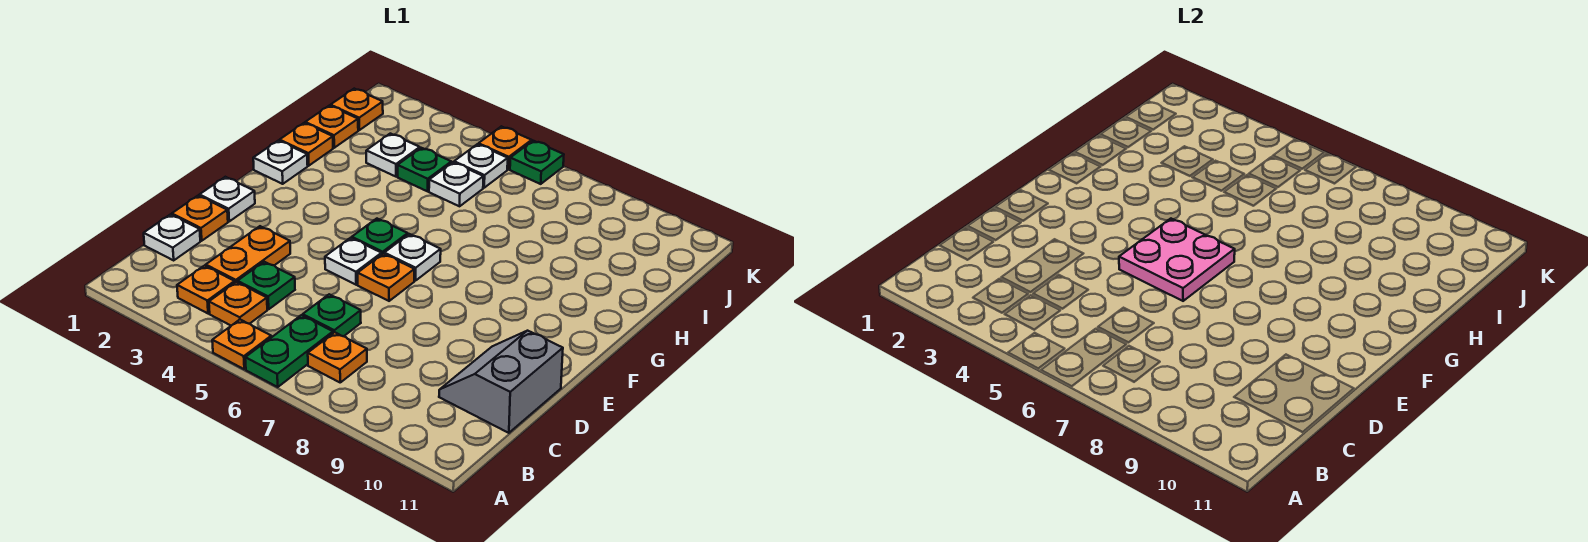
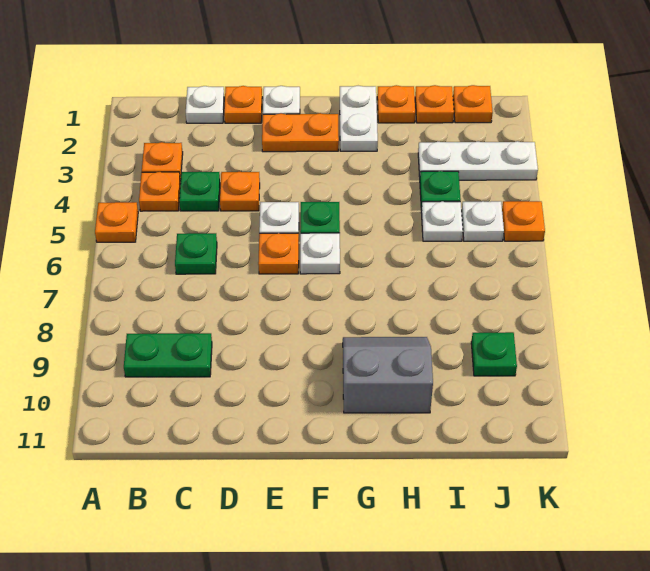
green 1x2 plate [245,315,333,387] -> green 1x2 plate moved to [124,333,212,377]
orange 1x1 plate [308,332,367,382] -> orange 1x1 plate moved to [220,172,260,211]
orange 1x2 plate [206,226,290,282] -> orange 1x2 plate moved to [262,113,339,152]
grey 2x2 slope [439,331,563,433] -> grey 2x2 slope moved to [343,337,433,413]
pink 2x2 plate [1119,219,1235,301] -> none
white 1x1 plate [253,141,308,184] -> white 1x2 plate [340,86,378,151]
white 1x1 plate [366,134,420,177] -> white 1x3 plate [418,141,538,180]
green 1x1 plate [510,141,564,184] -> green 1x1 plate moved to [471,332,517,376]

